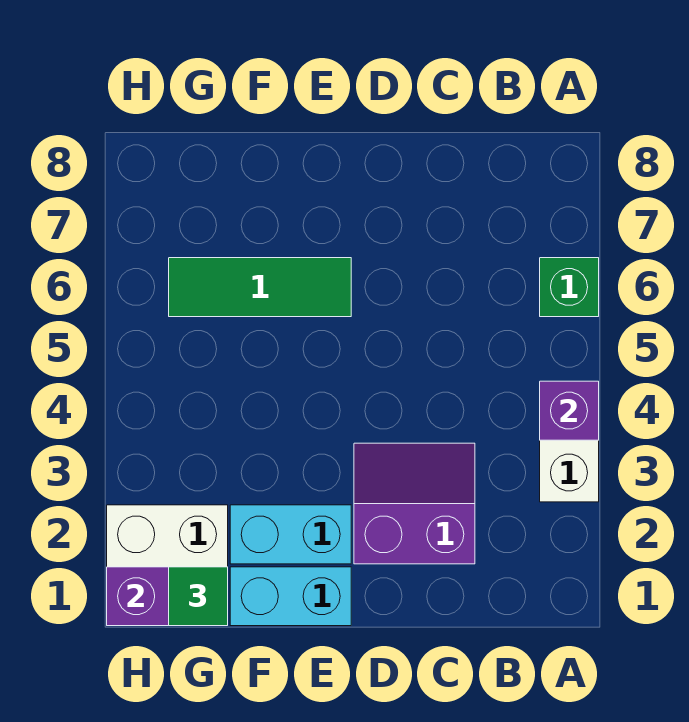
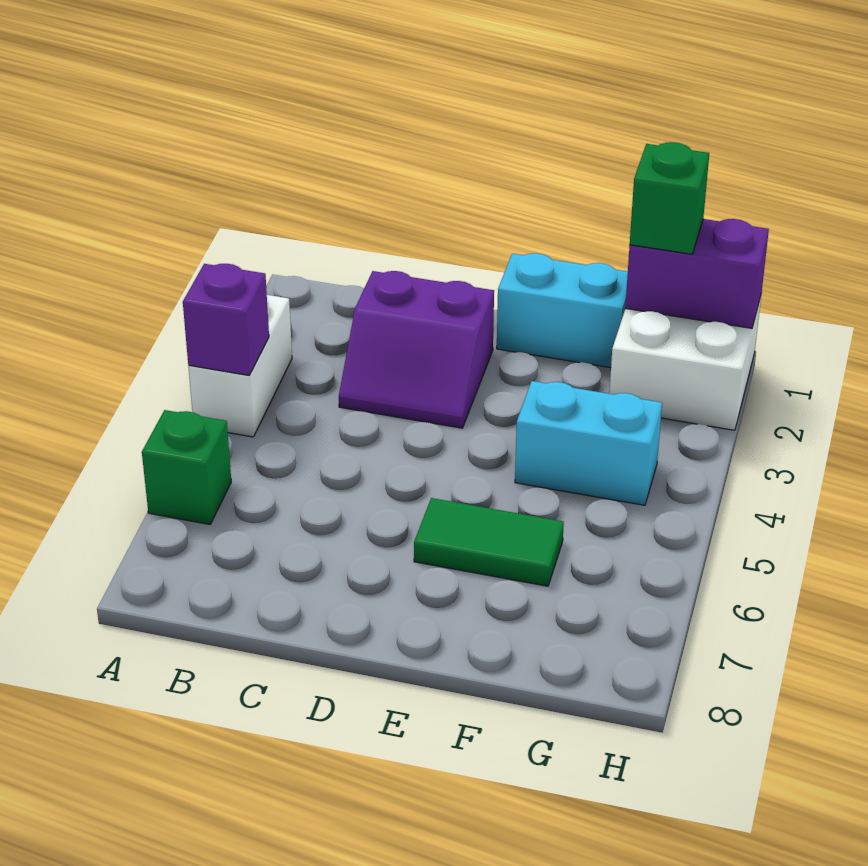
cyan 1x2 brick [230,505,351,564] -> cyan 1x2 brick moved to [515,381,662,505]
green 1x3 tile [169,258,351,317] -> green 1x2 tile [414,498,564,586]
green 1x1 tile [169,567,228,626] -> green 1x1 brick [630,142,709,254]

